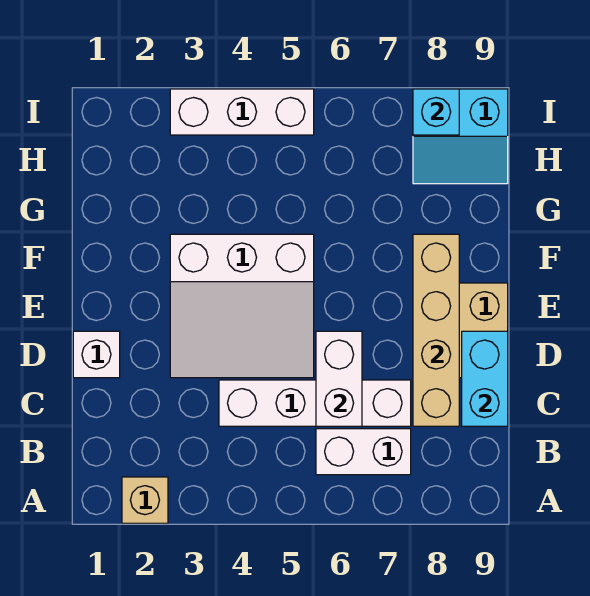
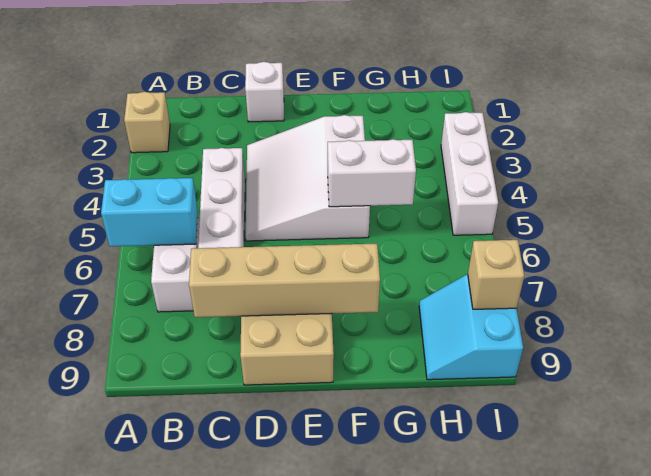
white 1x2 brick [316,331,362,426] -> white 1x2 brick moved to [328,139,416,207]
cyan 1x2 brick [462,331,508,426] -> cyan 1x2 brick moved to [101,178,198,246]
cyan 1x1 brick [413,89,459,135] -> tan 1x1 brick [468,240,524,309]

